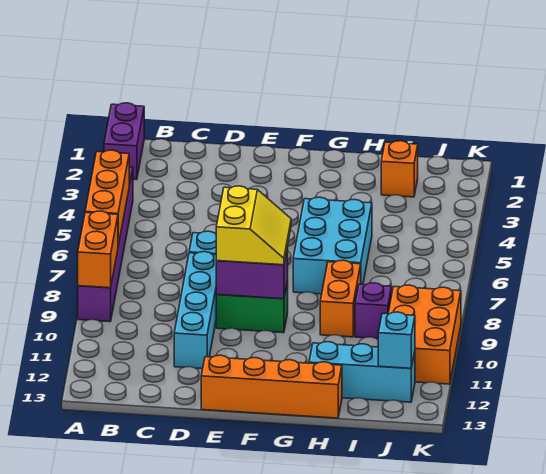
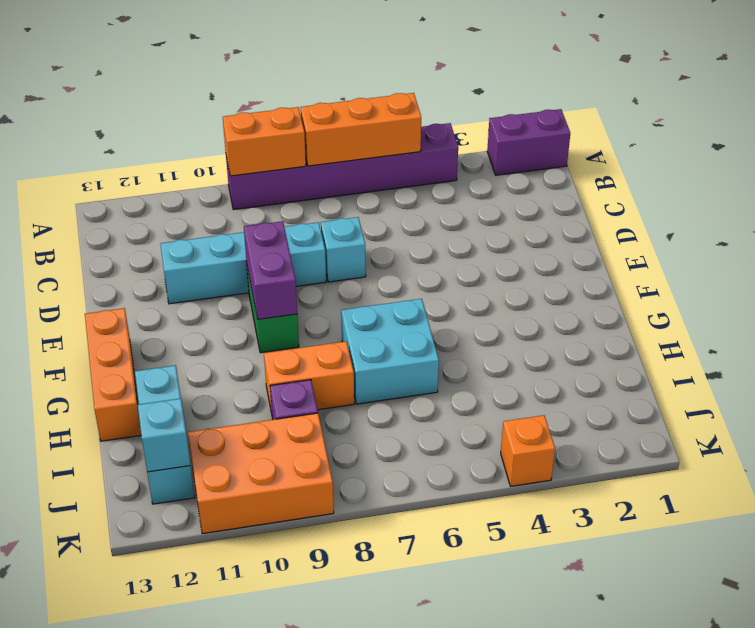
yellow 2x2 slope [216,186,291,265] -> none
orange 1x4 brick [201,355,342,418] -> orange 1x3 brick [85,308,141,441]
cyan 2x3 brick [293,197,372,294] -> cyan 2x2 brick [341,299,439,404]
orange 1x1 brick [381,141,418,197] -> orange 1x1 brick moved to [501,415,555,486]

